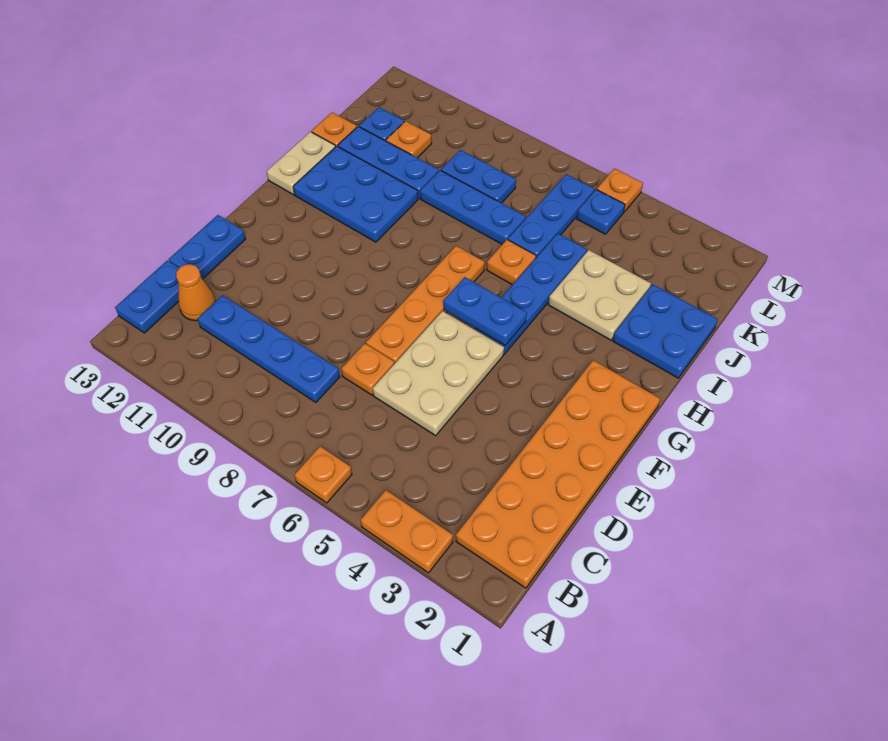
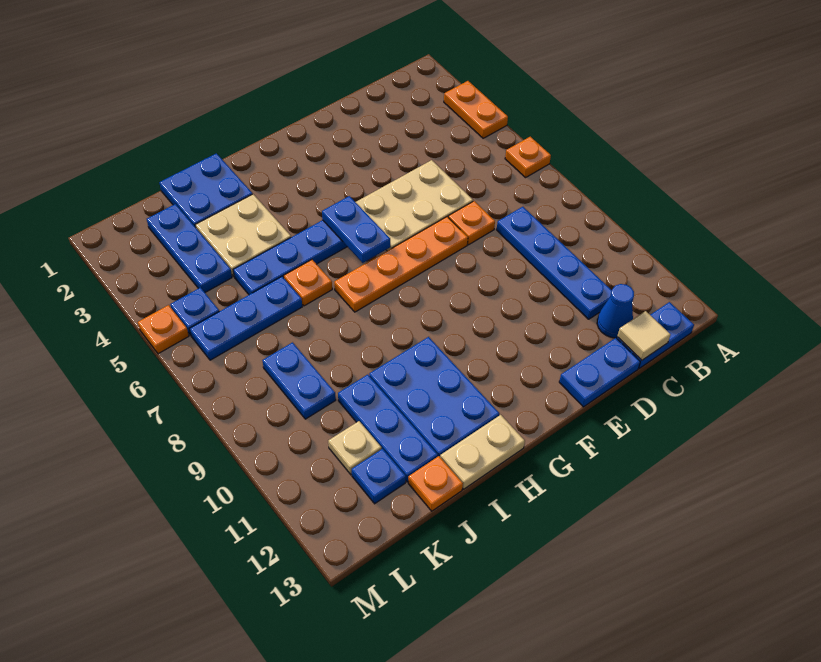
orange 2x6 plate [456,360,660,588] -> none
orange 1x1 cone [176,264,216,321] -> blue 1x1 cone [597,284,634,338]
none -> tan 1x1 tile [617,311,671,360]
blue 1x3 plate [420,170,526,244] -> blue 1x3 plate moved to [147,204,232,292]
orange 1x1 plate [386,121,432,158] -> tan 1x1 plate [328,421,382,474]

